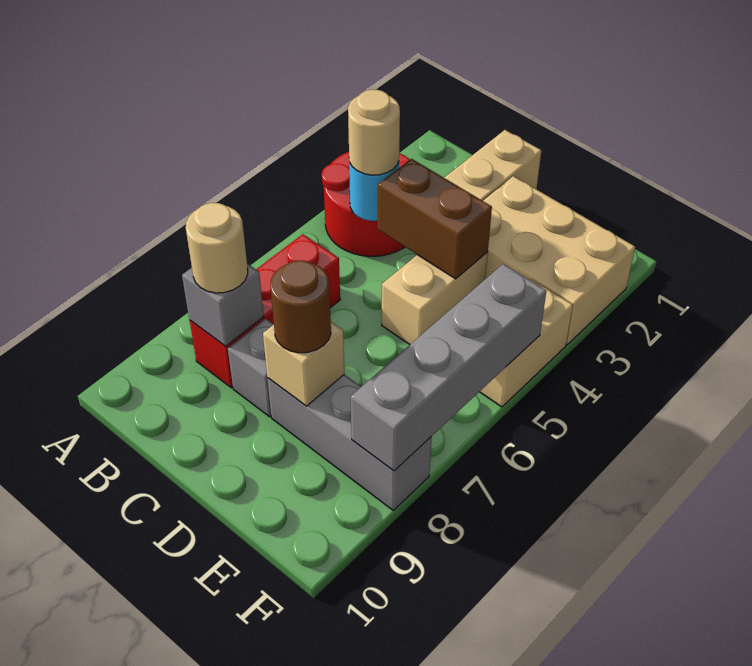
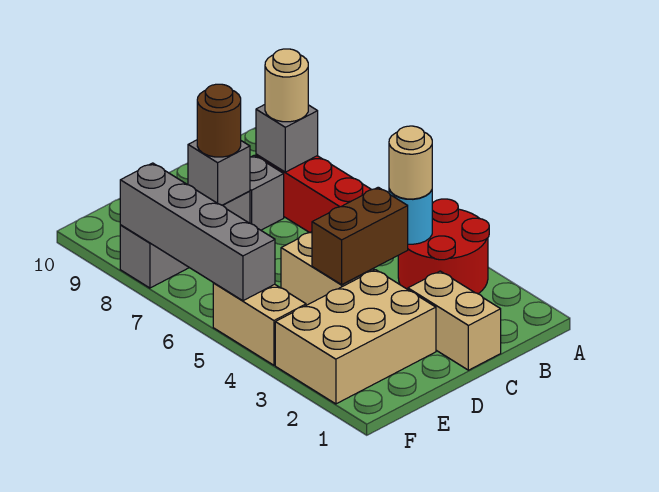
tan 1x1 brick [263,322,344,406] -> grey 1x1 brick [188,140,250,205]

